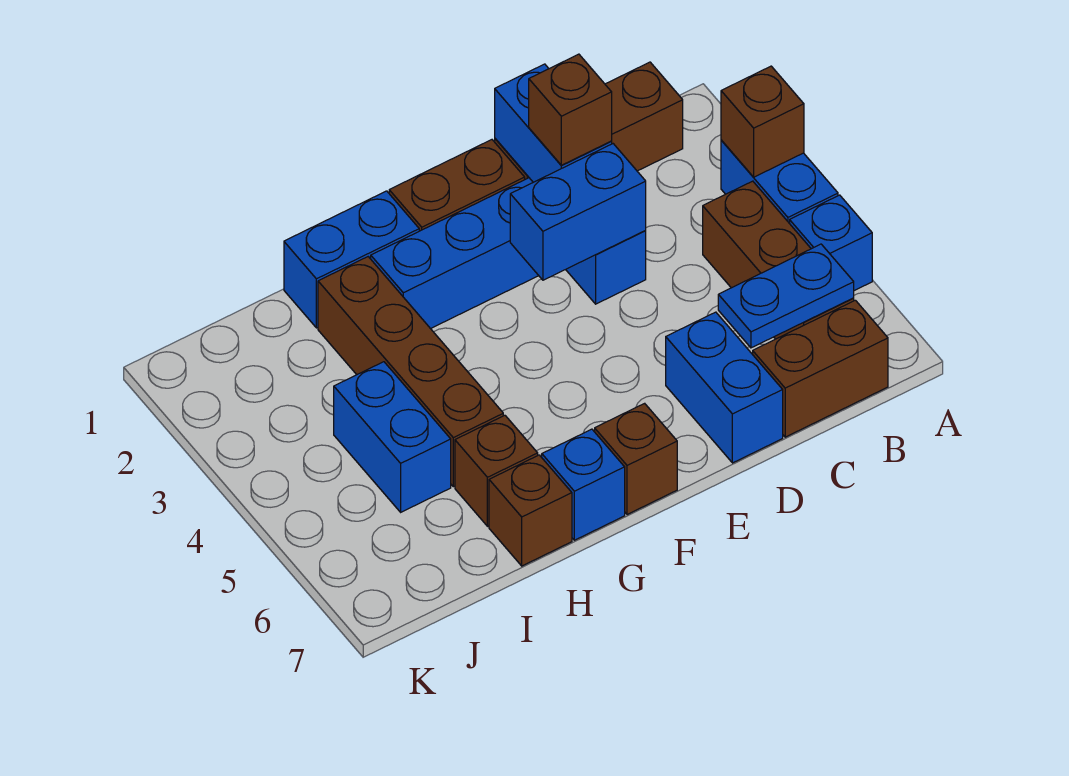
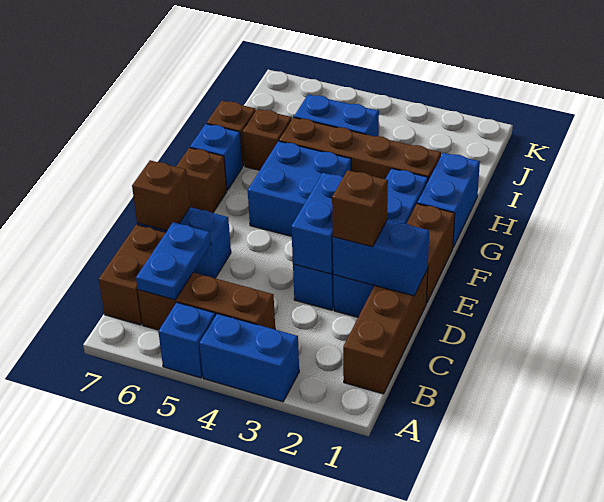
brown 1x1 brick [721,66,804,177] -> brown 1x1 brick moved to [132,160,190,231]
none -> blue 2x2 brick [248,141,351,236]

